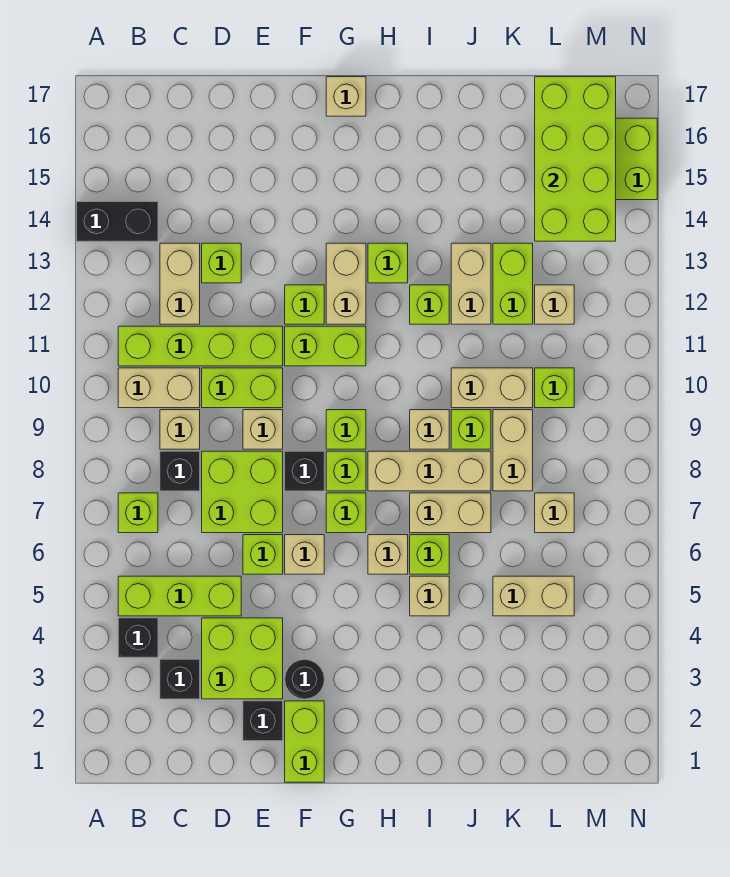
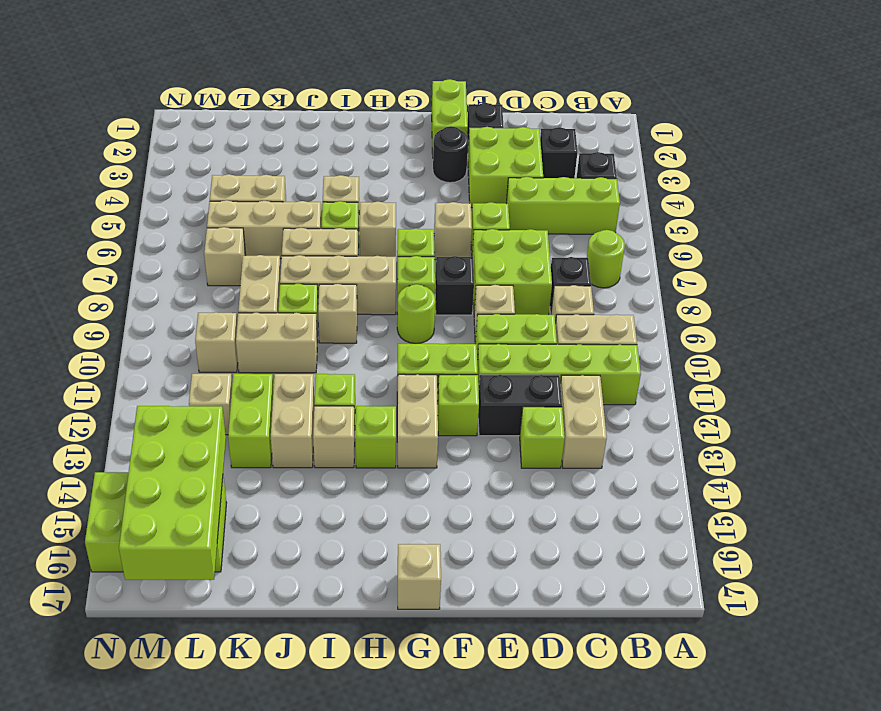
black 1x2 brick [77,202,158,241] -> black 1x2 brick moved to [478,375,562,436]
lime 1x1 brick [118,493,158,533] -> lime 1x1 round brick [587,230,625,288]
lime 1x1 brick [326,410,366,449] -> lime 1x1 round brick [397,284,435,344]
none -> tan 1x1 brick [313,406,355,468]
none -> tan 1x3 brick [207,200,322,259]
lime 1x1 brick [535,368,574,408] -> tan 1x1 brick [195,312,238,372]

